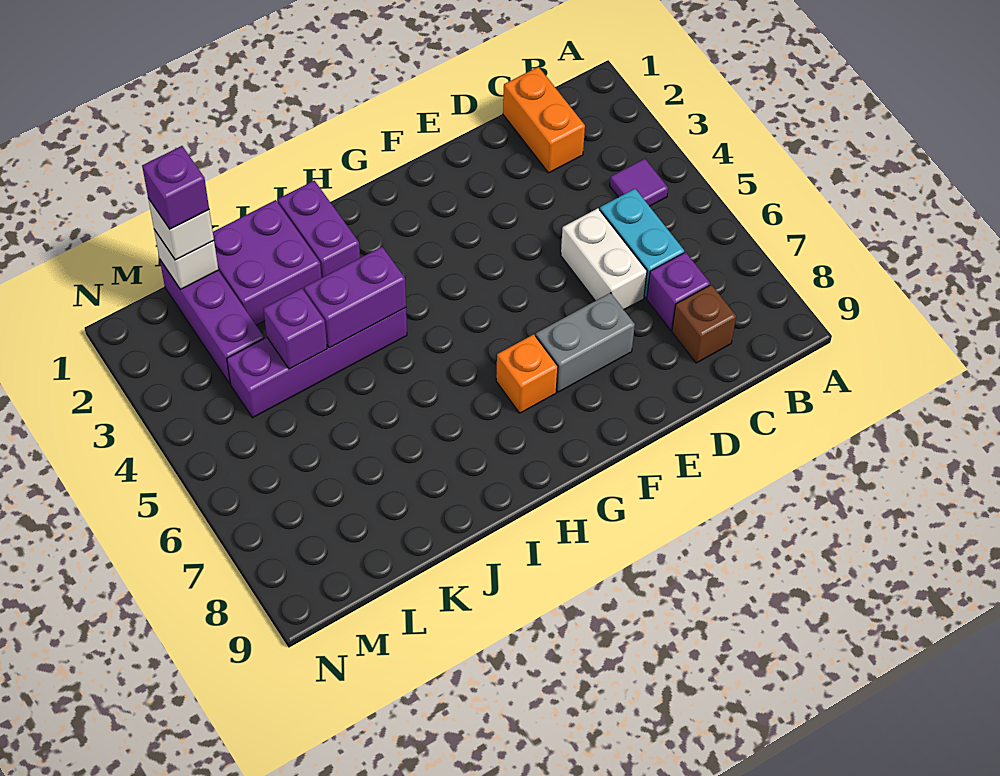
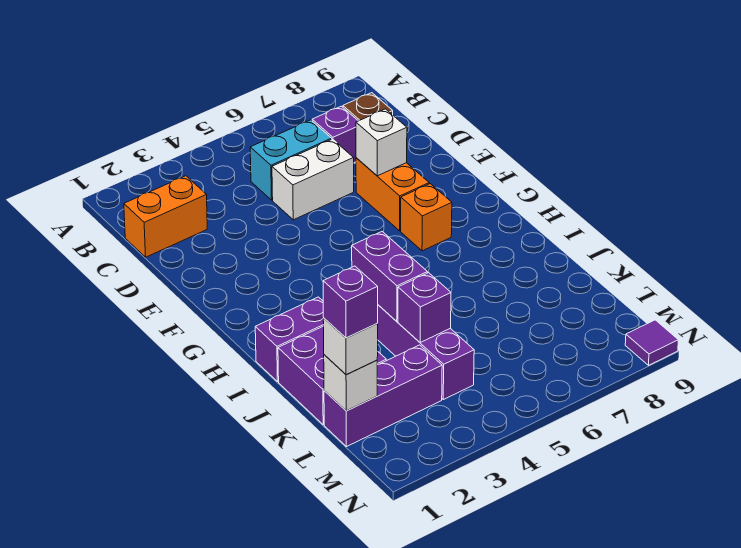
purple 1x1 tile [610,159,668,206] -> purple 1x1 tile moved to [625,320,678,365]
grey 1x2 brick [536,293,635,392] -> orange 1x2 brick [356,158,429,231]
none -> white 1x1 brick [356,109,407,176]

